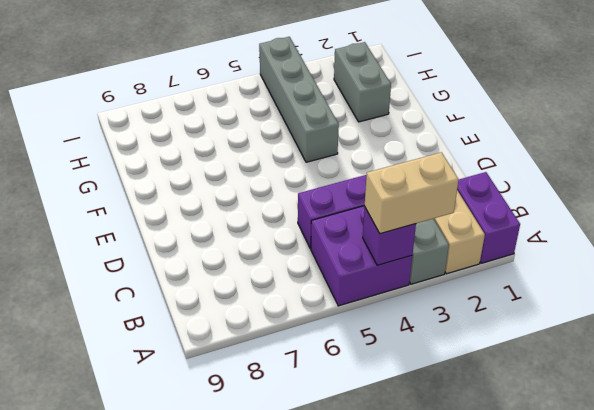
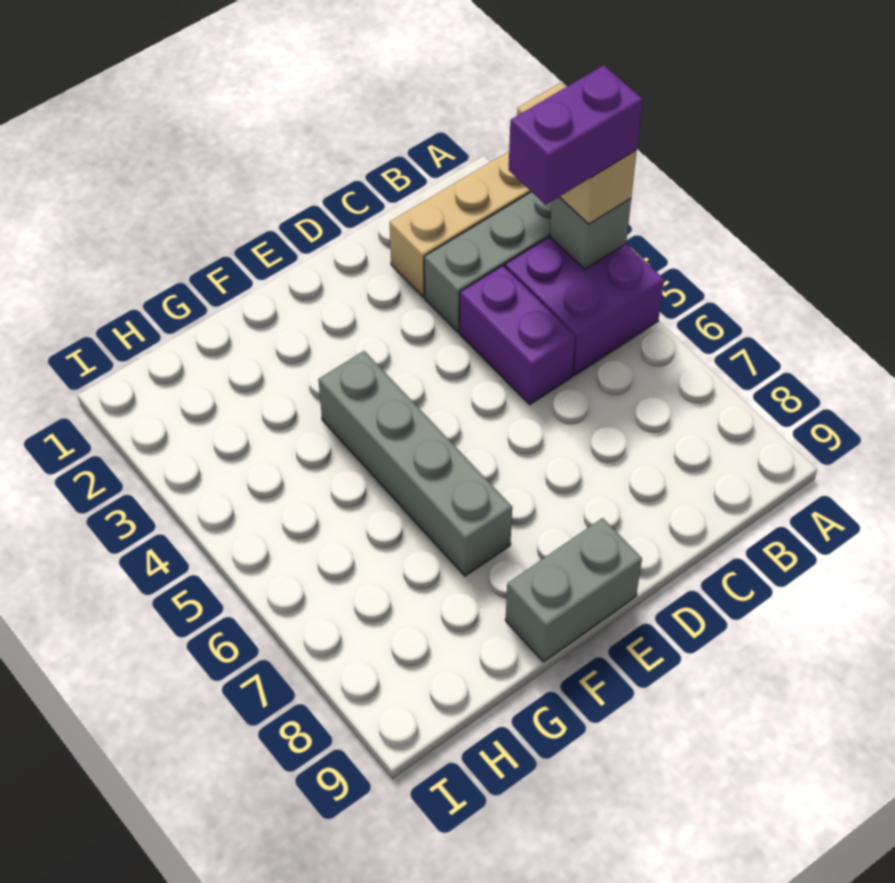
purple 1x2 brick [457,172,520,263] -> purple 1x2 brick moved to [509,65,642,205]
purple 1x1 brick [363,207,416,265] -> grey 1x1 brick [550,197,631,269]
grey 1x4 brick [259,37,339,162] -> grey 1x4 brick turned to [318,351,512,576]
grey 1x2 brick [334,42,391,122] -> grey 1x2 brick moved to [506,518,642,662]

